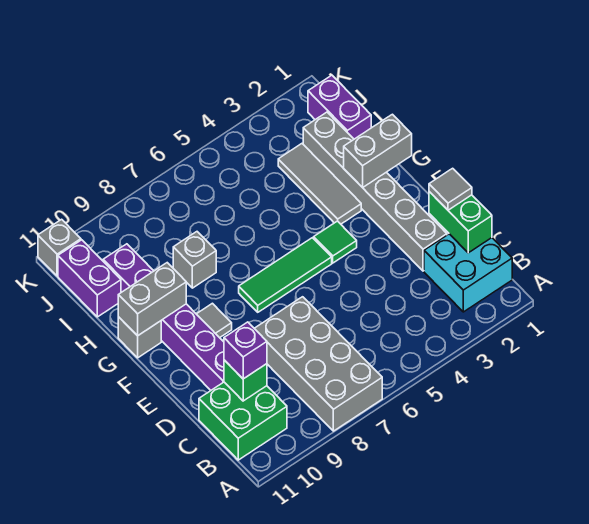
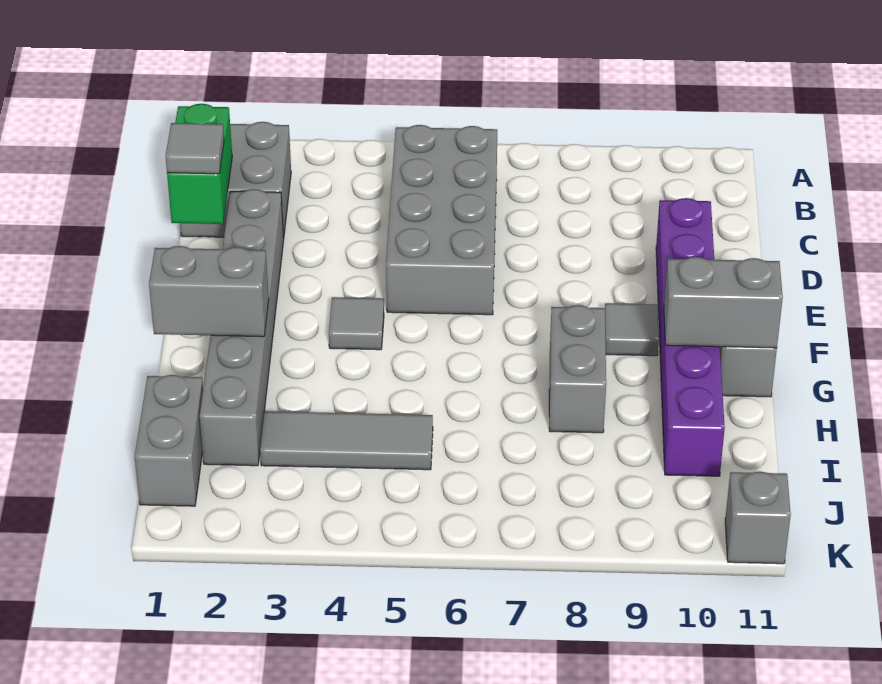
grey 2x4 brick [254,297,382,431] -> grey 2x4 brick moved to [386,125,497,315]
cyan 2x2 brick [424,234,512,312] -> grey 2x2 brick [180,122,291,237]
green 2x2 brick [199,382,287,460] -> none
green 1x1 brick [224,360,267,401] -> none
purple 1x1 brick [224,322,267,379] -> none
green 1x1 tile [314,221,357,263] -> grey 1x1 tile [329,297,384,350]
green 1x3 tile [239,238,332,312] -> none
grey 1x3 tile [278,144,361,224] -> grey 1x3 tile turned to [260,411,433,470]
grey 1x1 brick [173,232,216,288] -> grey 1x2 brick [549,305,606,433]
purple 1x2 brick [308,75,371,139] -> grey 1x2 brick [135,375,203,506]
purple 1x2 brick [58,240,121,317] -> none

